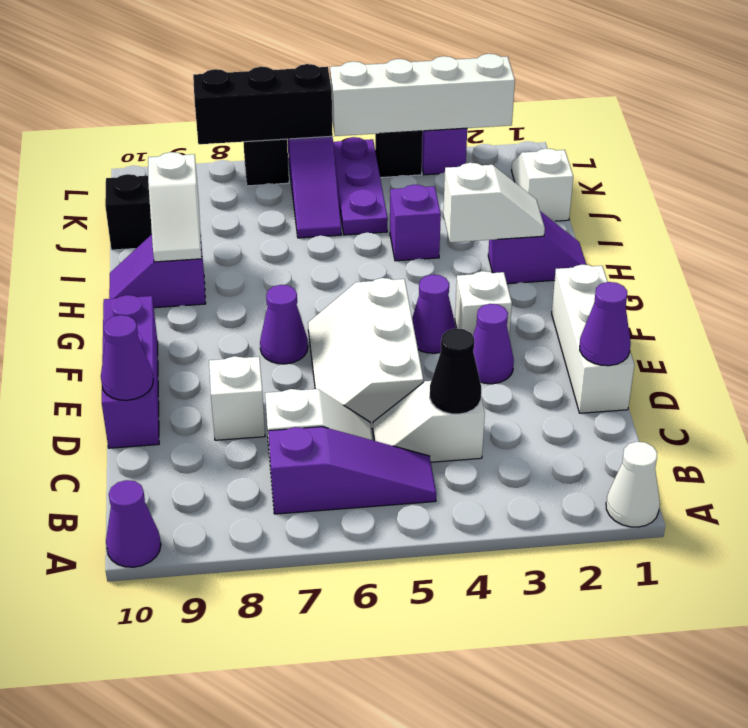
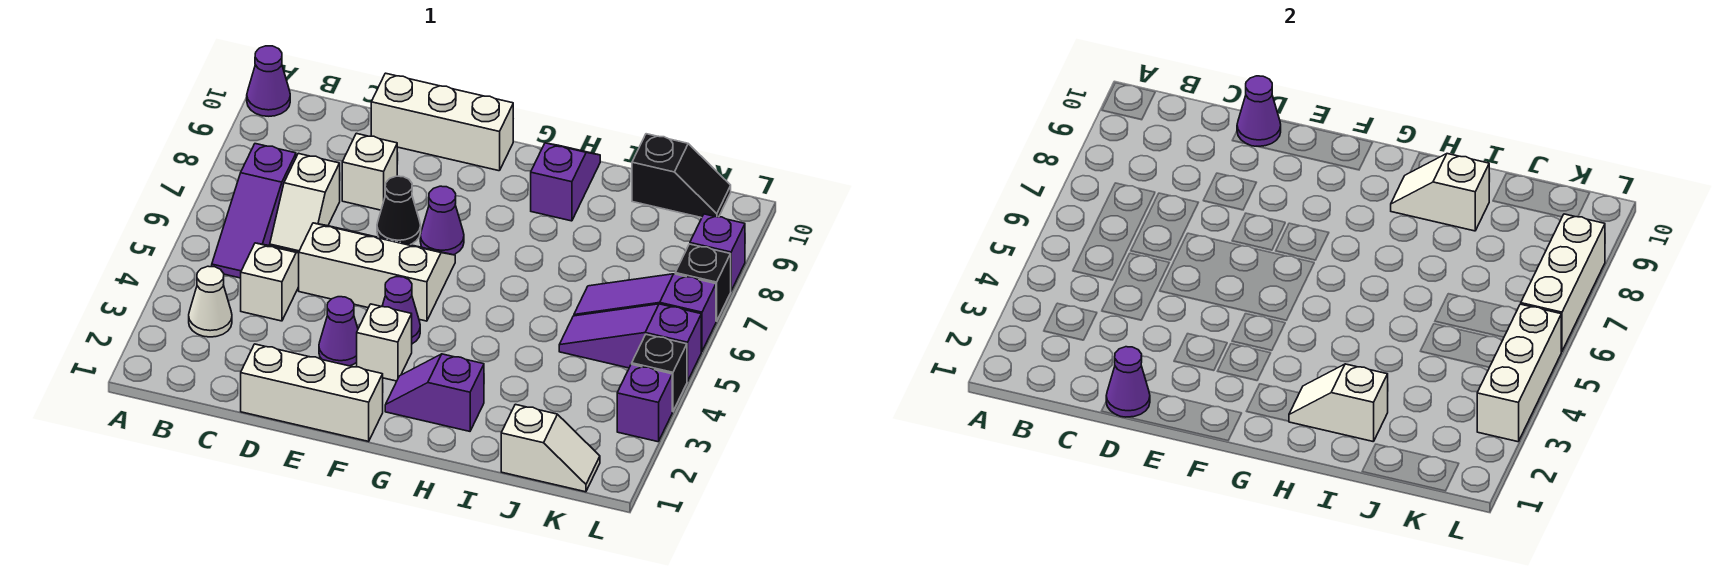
white 1x1 cone [606,442,660,527] -> white 1x1 cone moved to [189,266,232,337]
black 1x1 cone [430,328,481,414] -> black 1x1 cone moved to [377,176,421,245]
purple 1x3 brick [102,295,159,448] -> white 1x3 brick [371,73,513,171]
purple 1x2 slope [488,211,586,284] -> purple 1x2 slope turned to [385,354,484,431]
white 1x2 slope [443,163,545,242] -> white 1x2 slope turned to [1289,364,1388,442]
purple 1x1 brick [390,184,441,261] -> purple 1x1 brick moved to [690,214,745,290]
purple 1x3 plate [333,137,388,235] -> purple 1x3 slope [559,304,701,382]
white 1x4 brick [330,54,515,136] -> white 1x3 brick [1477,304,1561,442]
black 1x3 brick [193,64,333,144] -> white 1x3 brick [1521,214,1605,351]

